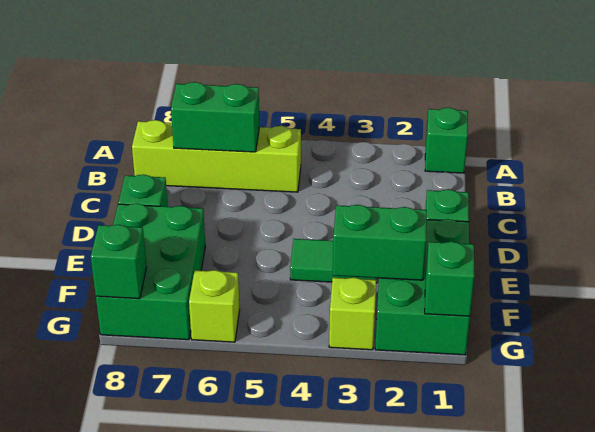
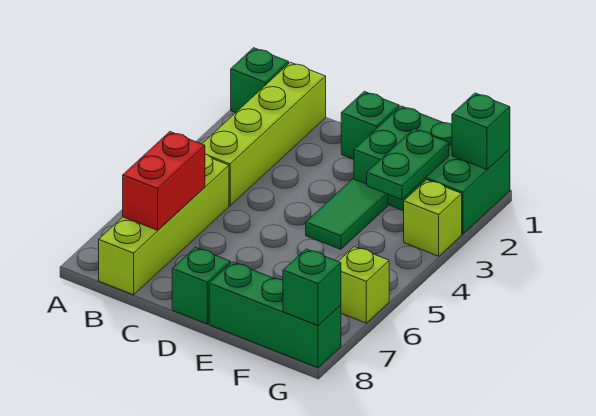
none -> lime 1x4 brick [202,62,326,206]
green 1x2 brick [171,82,259,152] -> red 1x2 brick [123,132,205,230]
green 2x3 brick [96,204,205,340] -> green 1x3 brick [209,262,341,368]
green 1x2 brick [333,205,427,280] -> green 1x2 plate [367,129,449,200]

